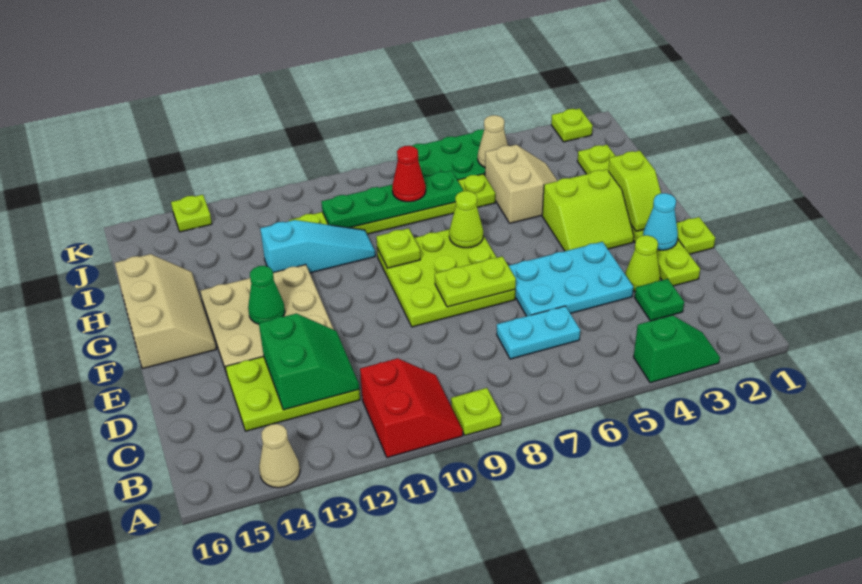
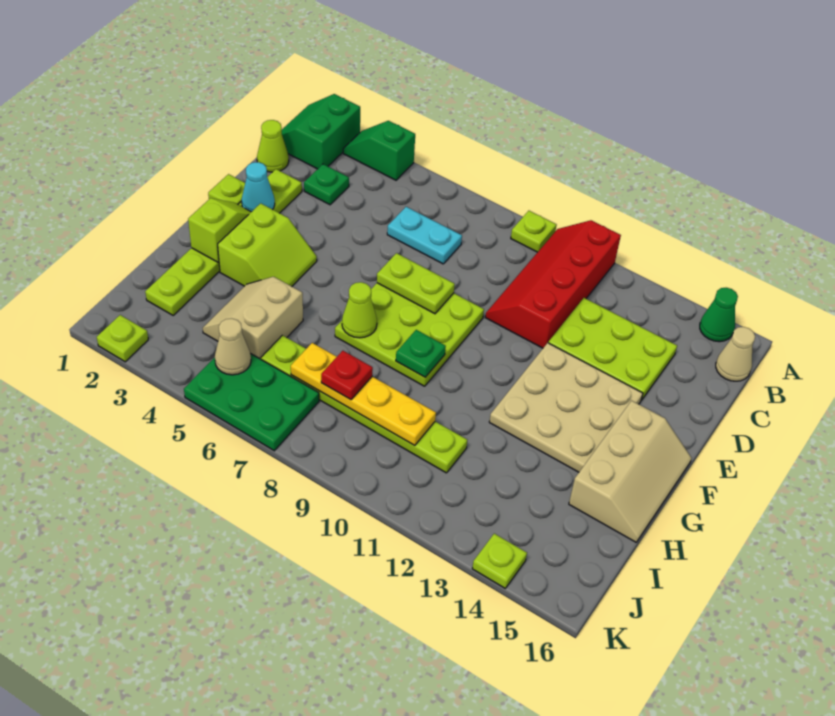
red 2x2 slope [360,358,463,458] -> red 2x4 slope [485,220,621,348]
tan 1x1 cone [259,424,300,488] -> tan 1x1 cone moved to [716,327,755,381]
green 2x2 slope [259,314,359,410] -> green 2x2 slope moved to [282,94,360,169]
lime 1x1 cone [625,235,660,291] -> lime 1x1 cone moved to [257,120,289,172]
cyan 2x3 plate [509,242,633,316] -> none
lime 2x2 slope [542,169,634,251] -> lime 2x2 slope turned to [218,203,317,286]
green 1x1 cone [248,266,285,324] -> green 1x1 cone moved to [700,288,738,342]
tan 2x3 slope [115,254,216,369] -> tan 2x3 slope turned to [569,401,691,542]
lime 1x1 plate [376,228,420,268] -> green 1x1 plate [396,330,446,377]
cyan 1x3 slope [260,220,375,273] -> none
green 1x4 plate [321,171,463,228] -> yellow 1x4 plate [291,343,436,446]
red 1x1 cone [392,146,426,202] -> red 1x1 plate [321,351,373,400]

